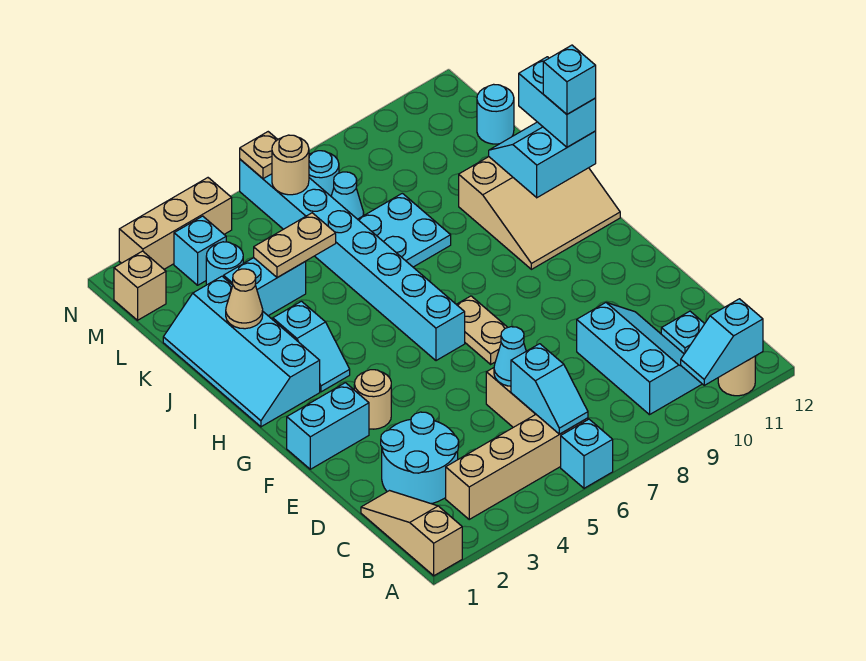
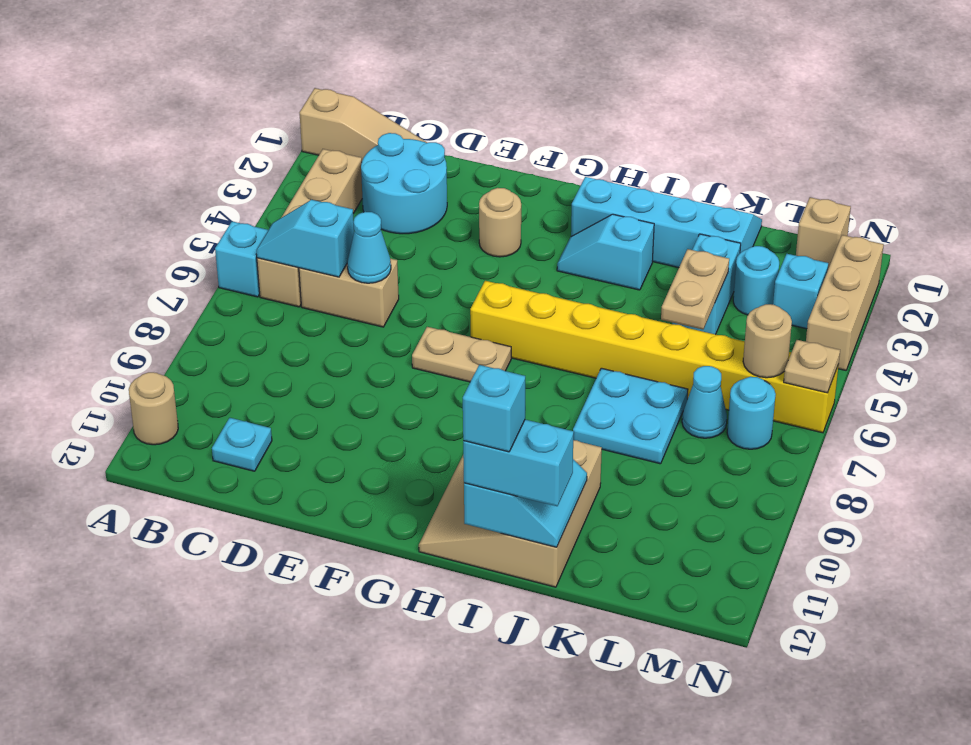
cyan 1x2 slope [681,299,763,385] -> none
cyan 2x3 slope [577,303,702,415] -> none
cyan 1x2 brick [287,383,369,469] -> none
cyan 1x8 brick [240,159,465,361] -> yellow 1x8 brick [470,281,839,433]
tan 1x1 cone [226,269,263,329] -> none
cyan 1x1 round brick [477,84,514,144] -> none

